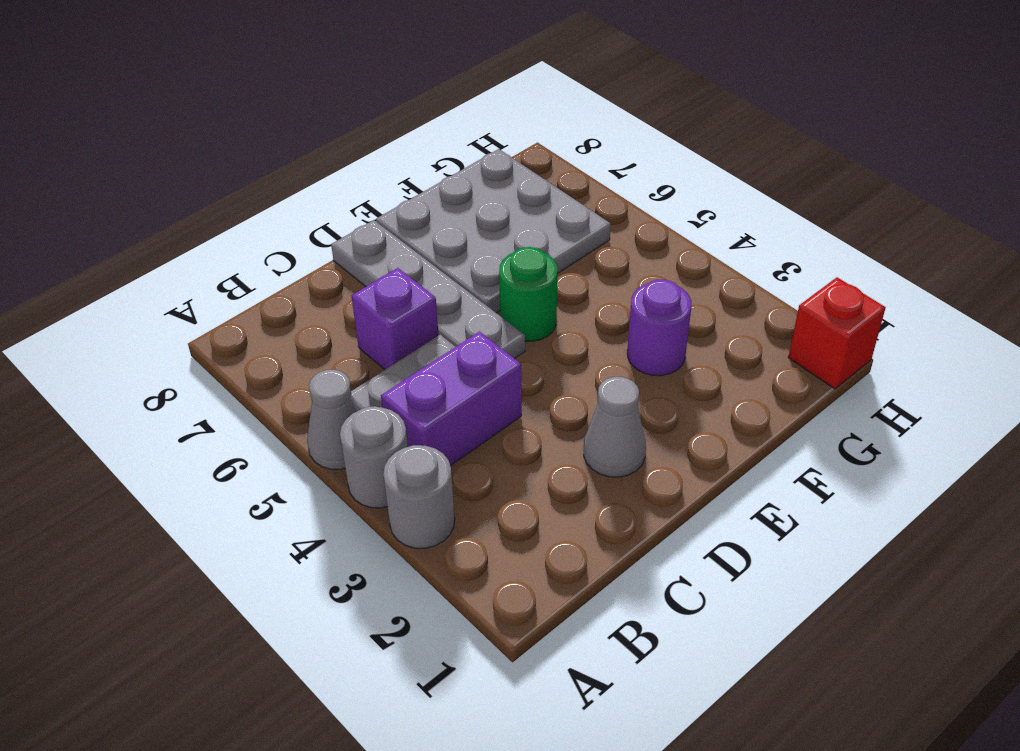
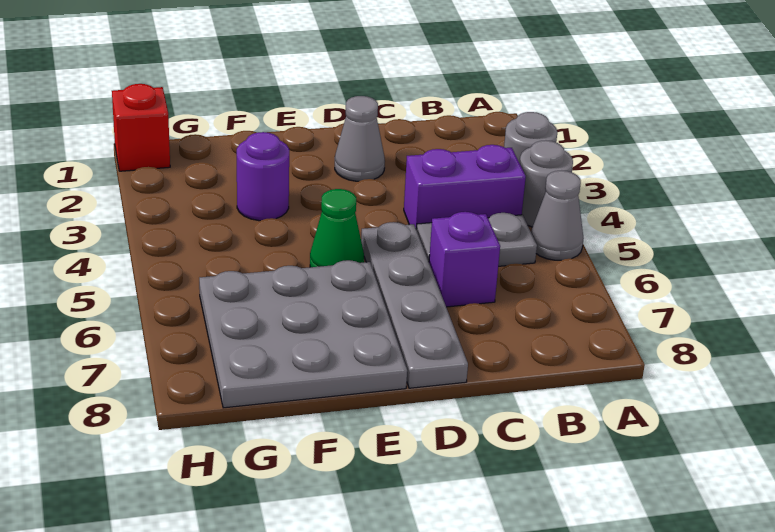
green 1x1 round brick [499,247,558,341] -> green 1x1 cone [310,189,364,267]

